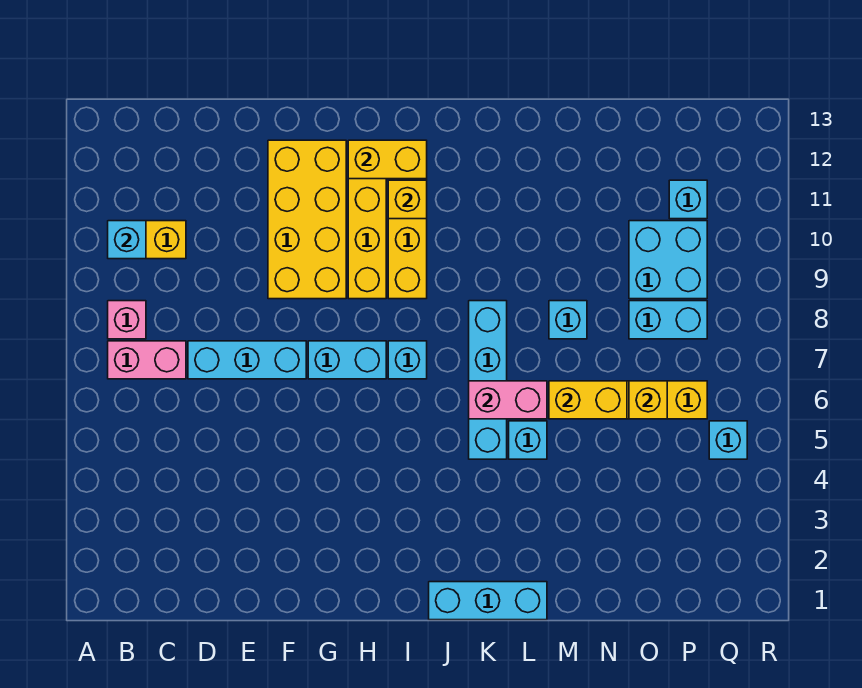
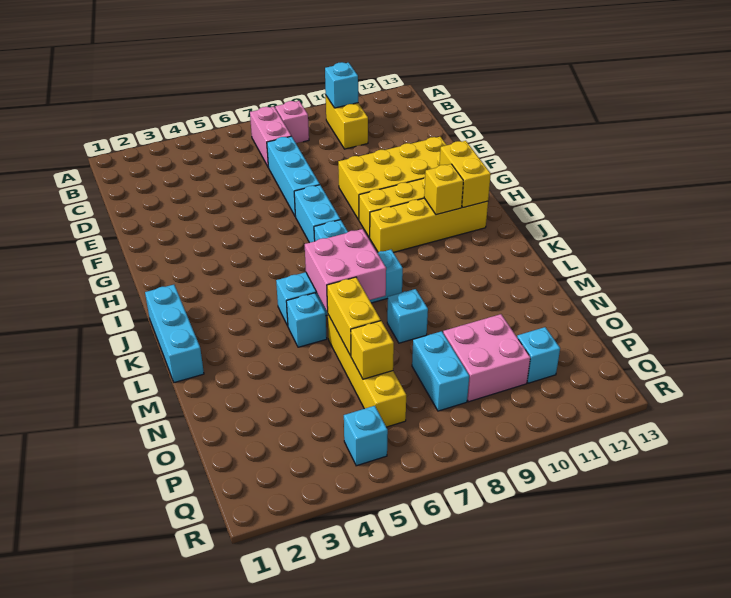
pink 1x2 brick [469,381,547,419] -> pink 2x2 brick [305,229,386,312]
cyan 2x2 brick [629,221,707,299] -> pink 2x2 brick [443,314,530,402]

